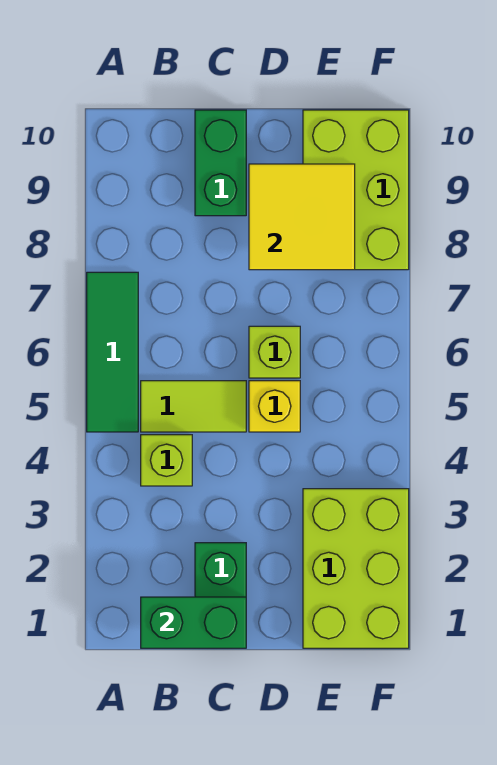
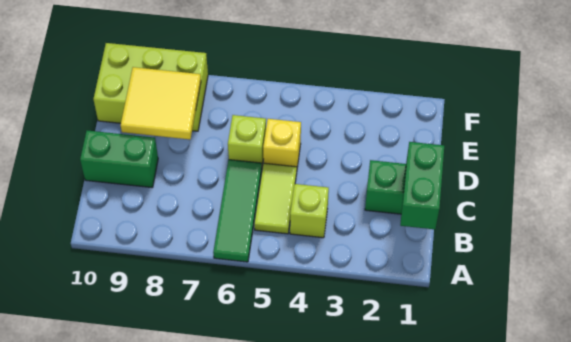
green 1x3 tile [87,272,138,432] -> green 1x3 tile turned to [213,160,262,262]
lime 2x3 brick [303,489,409,648] -> none

